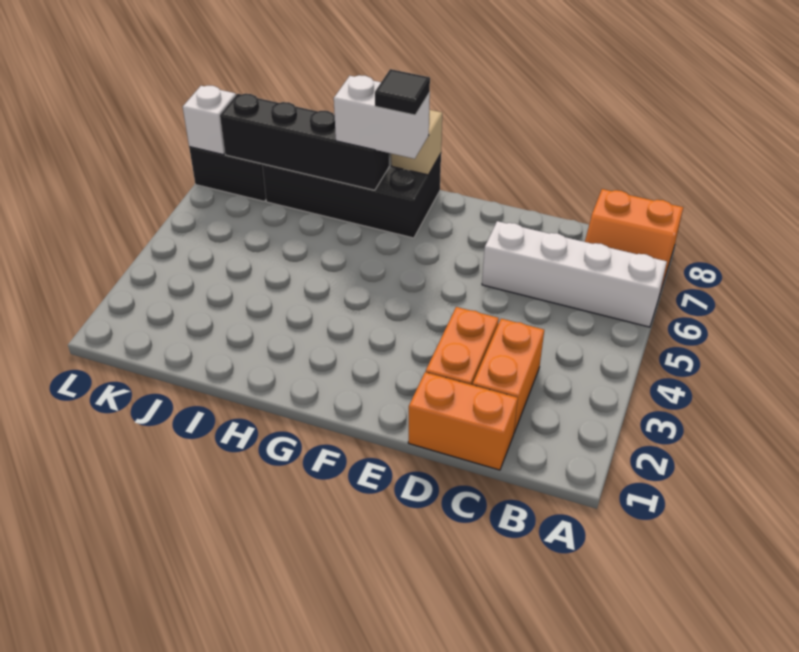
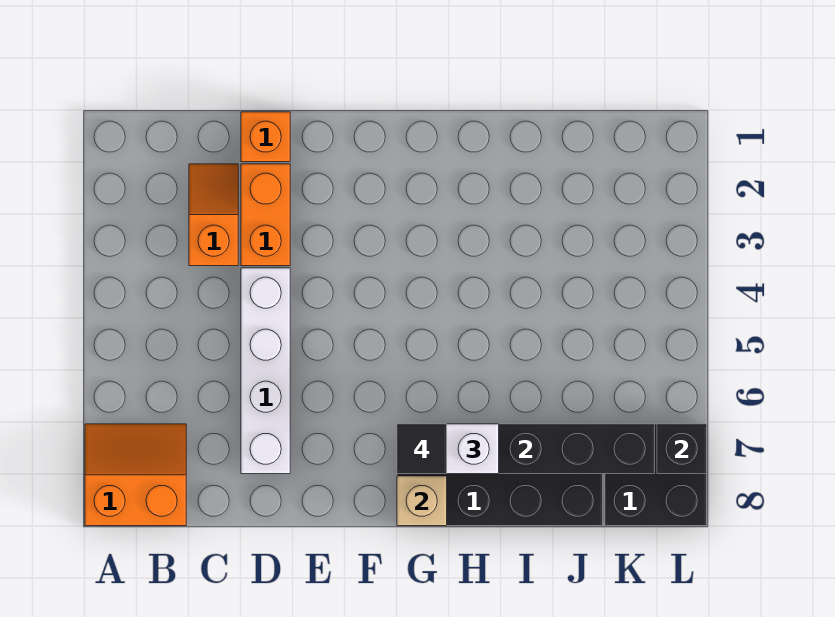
white 1x4 brick [482,221,667,327] -> white 1x4 brick turned to [241,268,290,474]
orange 1x2 brick [408,372,518,470] -> orange 1x1 brick [241,112,290,162]
orange 1x2 brick [473,319,544,432] -> orange 1x2 slope [189,164,238,266]
white 1x1 brick [183,86,236,154] -> black 1x1 brick [657,424,707,474]

